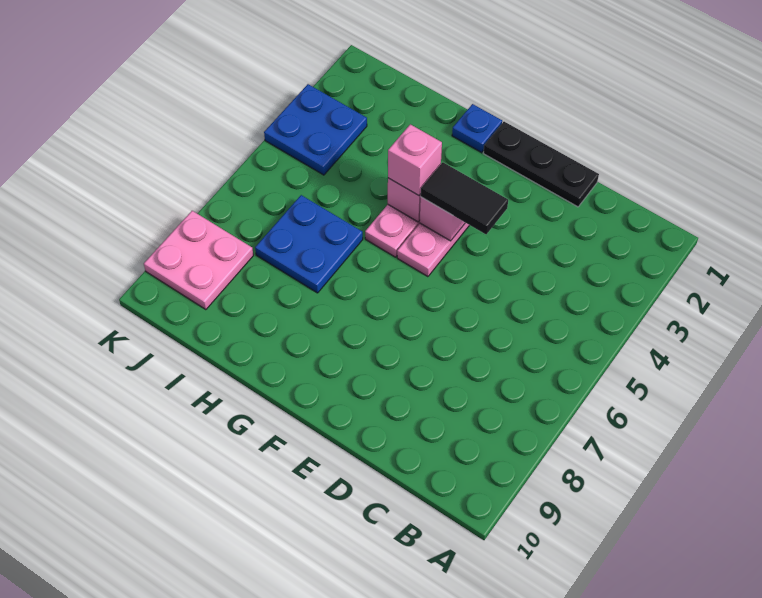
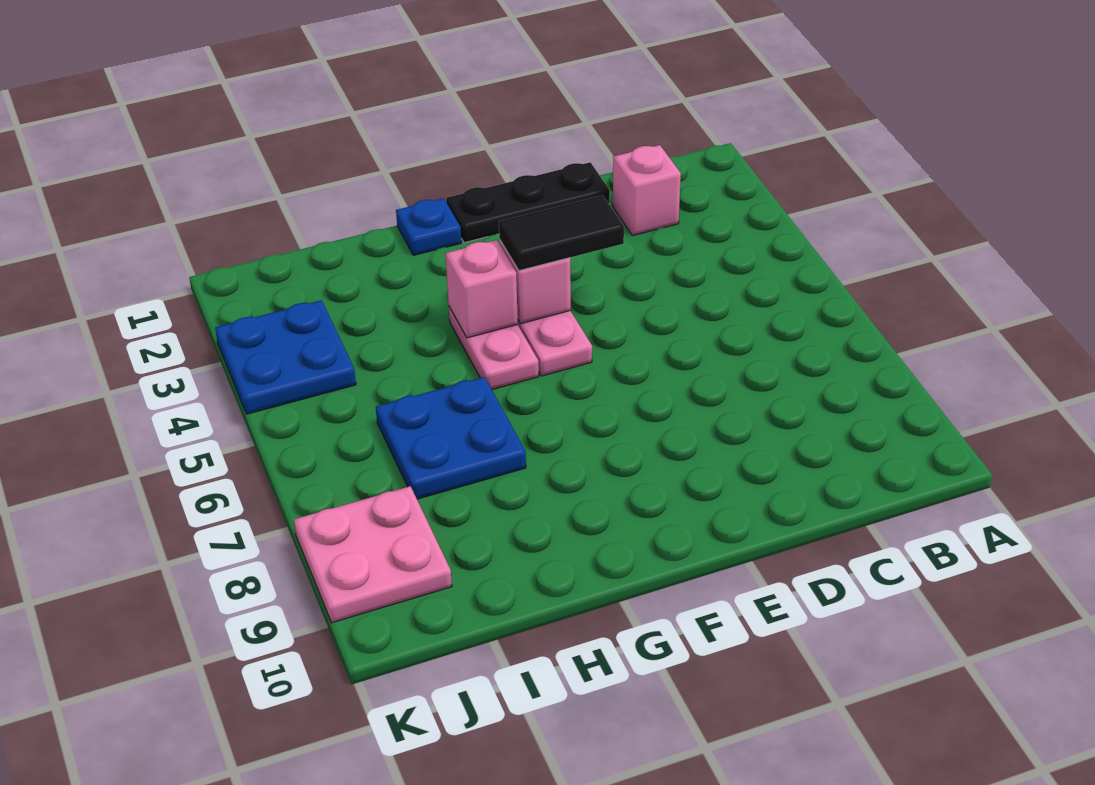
pink 1x1 brick [388,124,442,196] -> pink 1x1 brick moved to [613,145,681,236]

